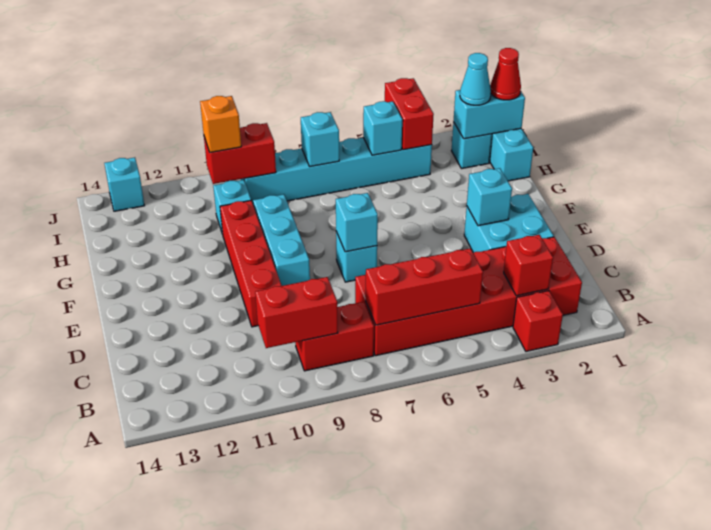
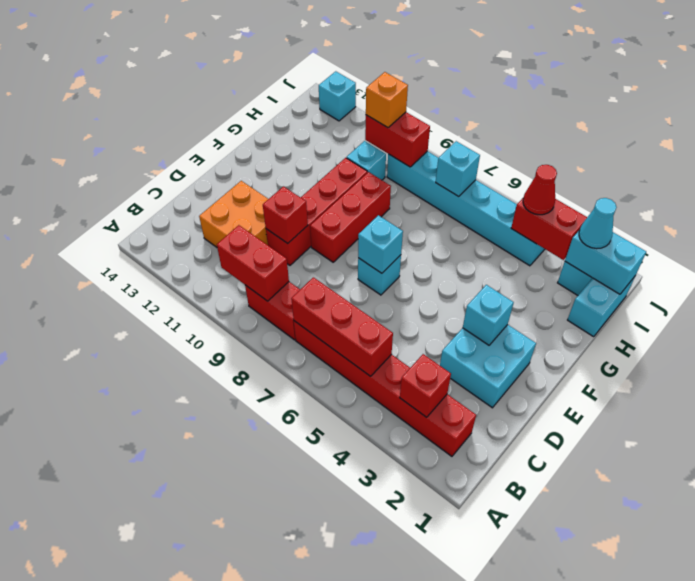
red 1x1 brick [513,291,563,351] -> red 1x1 brick moved to [263,187,308,243]
red 2x6 brick [355,237,582,356] -> red 1x6 brick [294,321,476,456]
none -> orange 2x2 brick [199,181,268,247]
cyan 1x3 brick [253,194,310,286] -> red 1x3 brick [310,172,391,262]
red 1x1 cone [490,48,521,100] -> red 1x1 cone moved to [523,165,557,215]
red 1x2 brick [385,78,434,150] -> red 1x2 brick turned to [511,197,587,260]
cyan 1x1 brick [363,101,402,155] -> none

